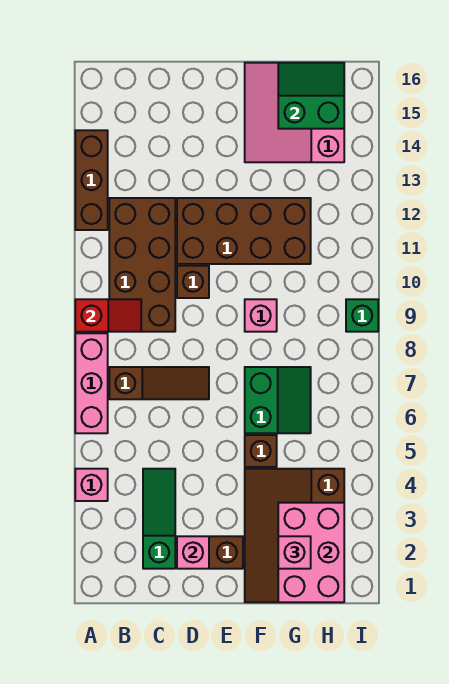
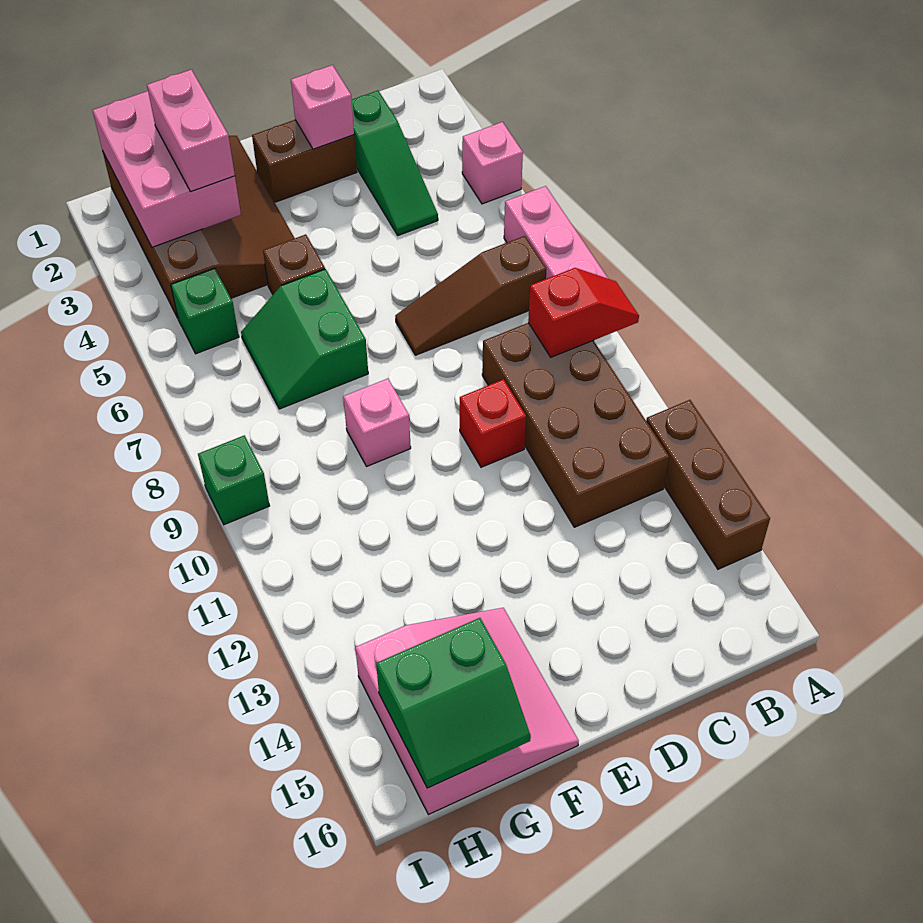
red 1x2 slope [75,299,141,332] -> red 1x2 slope turned to [528,268,639,357]
brown 1x1 brick [177,266,209,298] -> red 1x1 brick [460,379,526,467]
brown 2x4 brick [177,198,311,264] -> none
pink 1x1 brick [278,536,311,569] -> pink 1x2 brick [147,70,235,192]
none -> green 1x1 brick [171,268,239,354]

